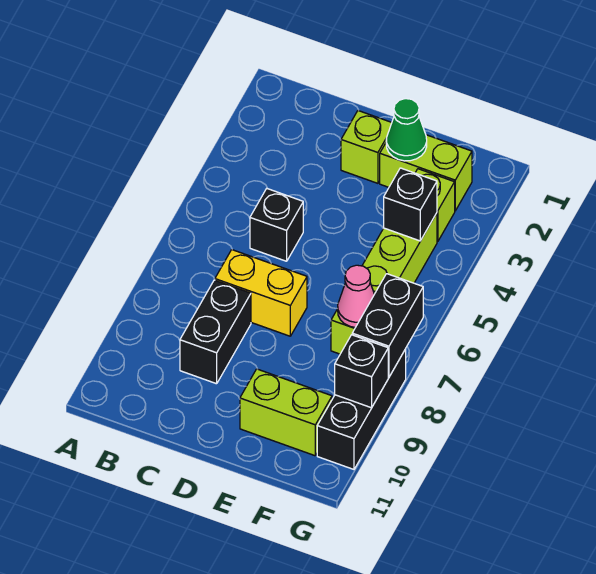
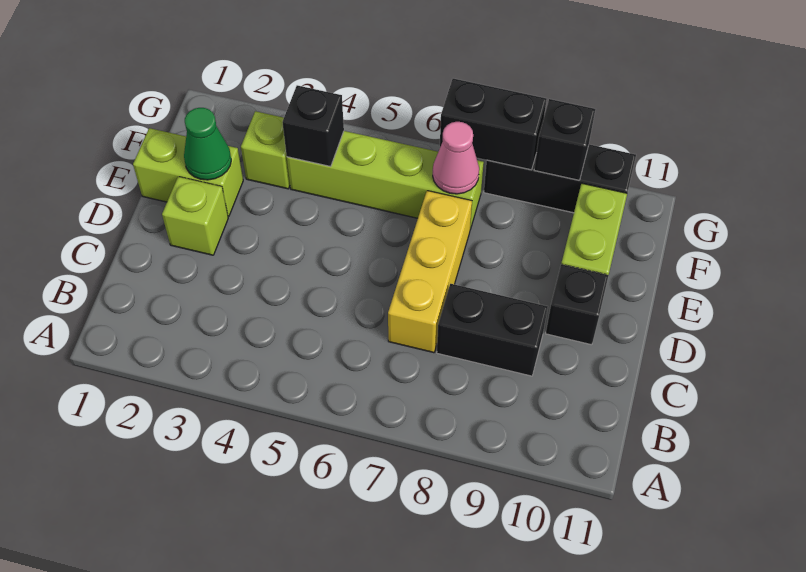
black 1x1 brick [250,189,303,261] -> black 1x1 brick moved to [546,264,609,345]
yellow 1x2 brick [215,250,307,336] -> yellow 1x3 brick [388,191,472,353]
lime 1x2 brick [380,135,472,211] -> lime 1x2 brick turned to [133,128,243,216]

